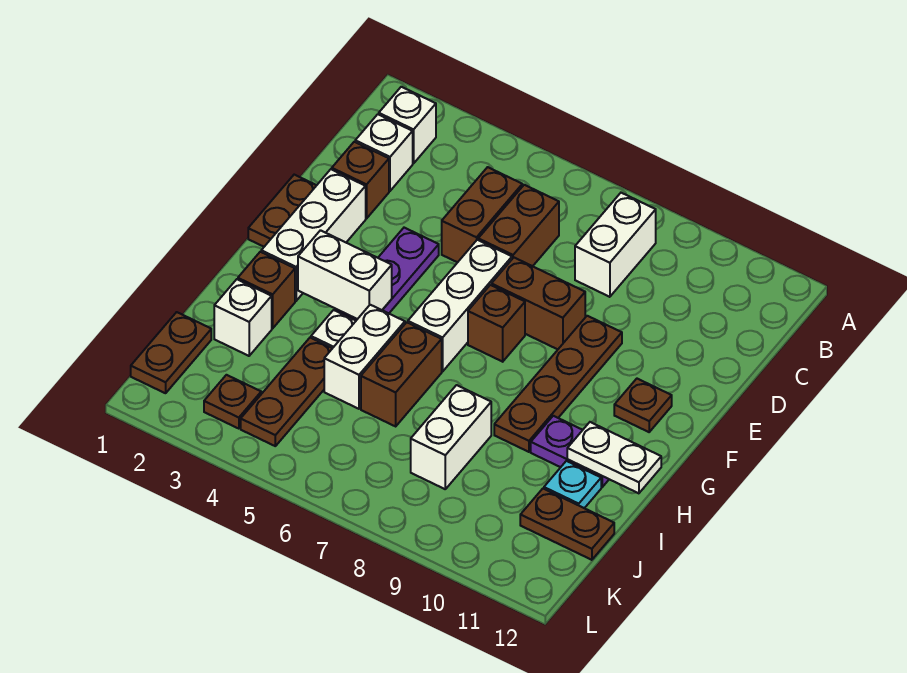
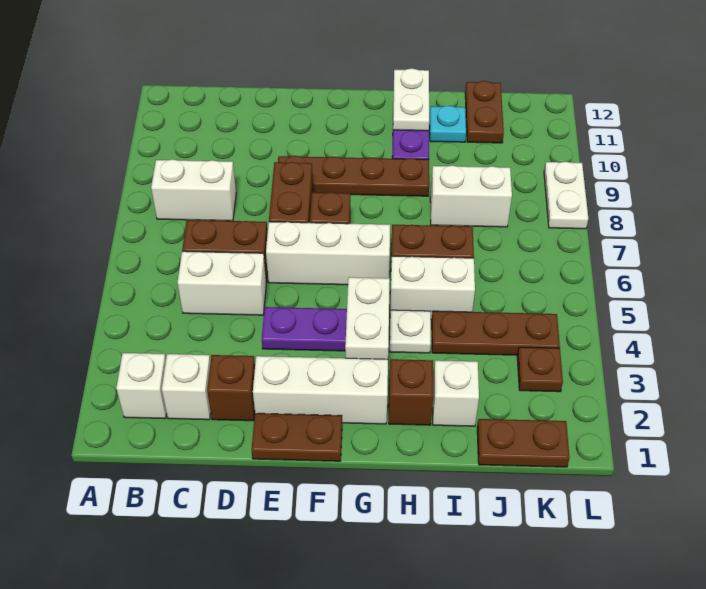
brown 1x2 brick [442,167,522,262] -> white 1x2 brick [177,251,266,315]
brown 1x1 plate [614,379,672,432] -> none
none -> white 1x2 plate [544,162,588,229]

